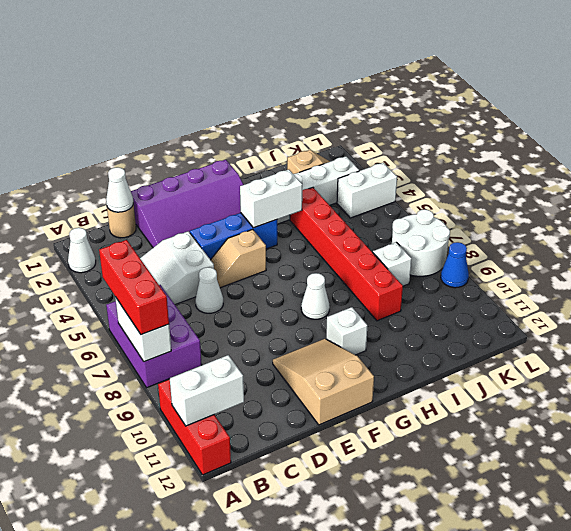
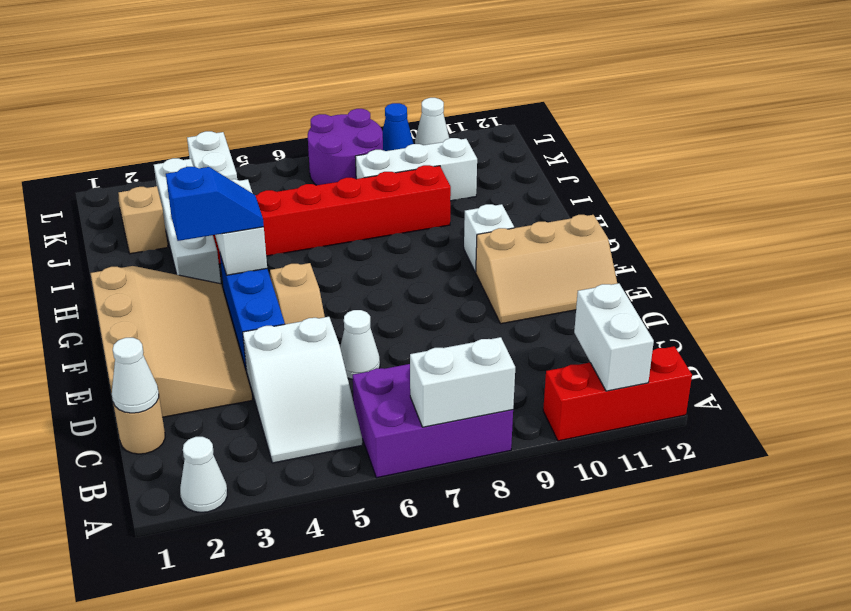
red 1x3 brick [99,240,169,335] -> none
purple 3x4 slope [131,160,244,248] -> tan 3x4 slope [91,266,252,417]
tan 2x3 slope [273,339,374,425] -> tan 2x3 slope turned to [476,215,617,324]
none -> blue 1x2 slope [166,167,264,241]
white 1x1 cone [301,273,330,319] -> white 1x1 cone moved to [415,98,449,145]
white 1x1 brick [373,242,412,286] -> white 1x3 brick [355,138,477,201]
white 2x2 round brick [392,210,450,276] -> purple 2x2 round brick [308,109,383,185]

